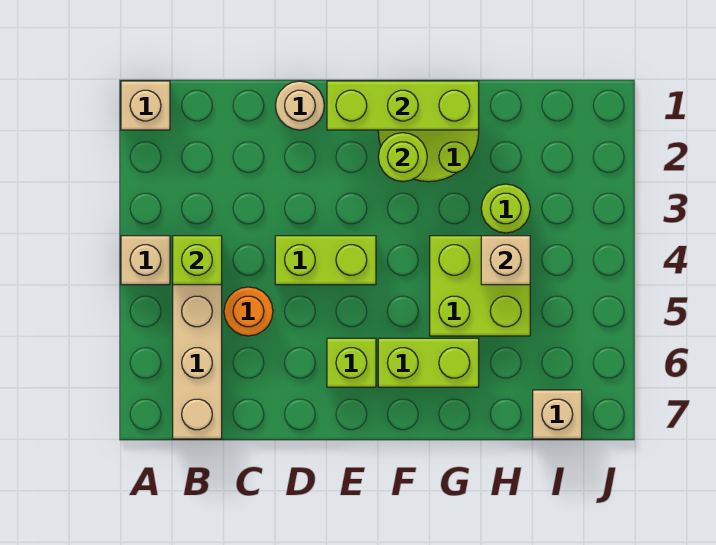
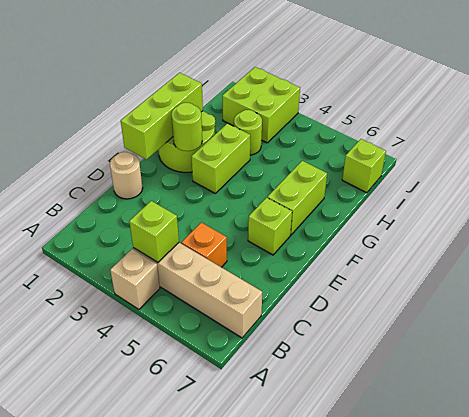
tan 1x1 brick [121,81,170,130] -> none
orange 1x1 round brick [224,287,273,336] -> orange 1x1 brick [181,223,227,267]
lime 1x2 brick [275,236,376,285] -> lime 1x2 brick moved to [191,123,250,193]
lime 2x2 brick [430,236,530,336] -> lime 2x2 brick moved to [222,67,300,143]
tan 1x1 brick [481,236,530,285] -> none
tan 1x1 brick [533,390,582,439] -> lime 1x1 brick [342,139,386,193]

